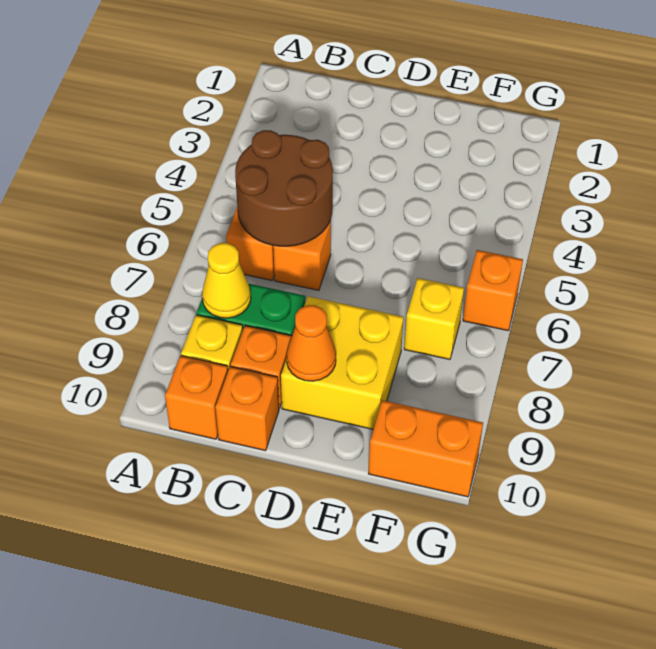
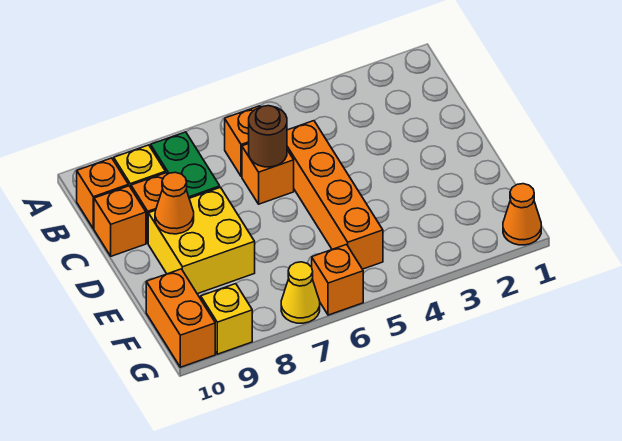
brown 2x2 round brick [235,130,333,246] -> brown 1x1 round brick [249,106,287,167]
yellow 1x1 cone [202,243,251,318] -> yellow 1x1 cone moved to [281,262,320,323]
none -> orange 1x4 brick [287,121,383,269]
yellow 1x1 brick [404,278,464,359] -> yellow 1x1 brick moved to [201,284,252,354]
none -> orange 1x1 cone [503,184,541,245]

